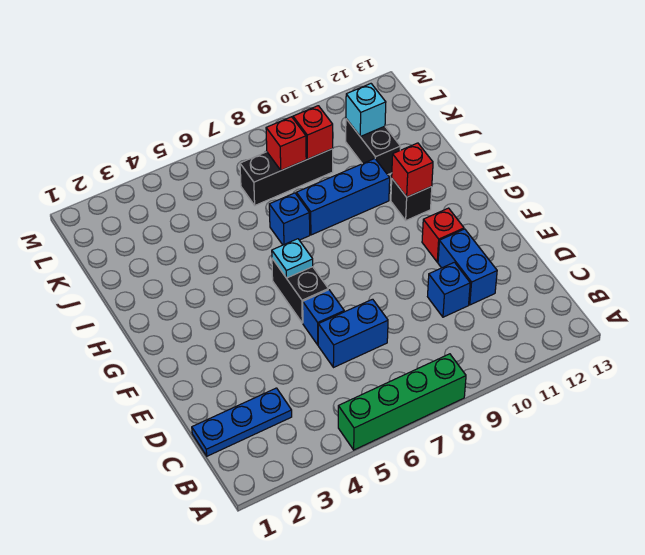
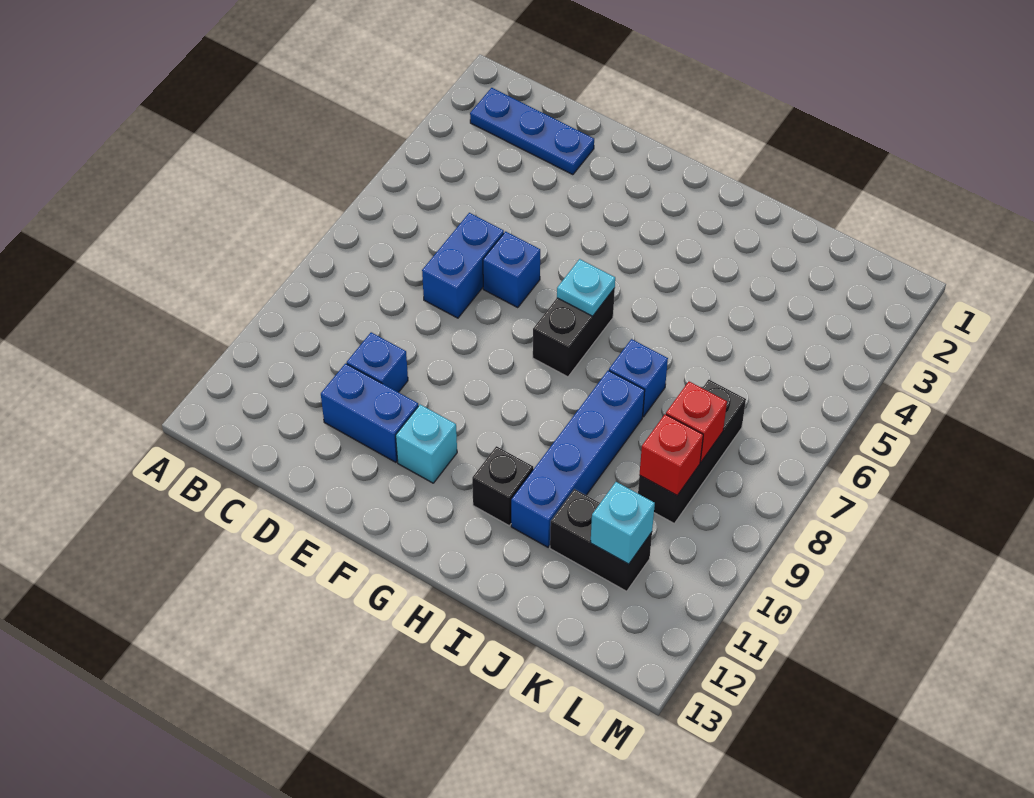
green 1x4 brick [338,354,466,450] -> none
blue 1x3 plate [192,388,292,456] -> blue 1x3 plate turned to [470,88,594,175]
black 1x2 brick [272,259,328,323] -> black 1x2 brick turned to [533,288,615,377]
red 1x1 brick [422,208,464,262] -> cyan 1x1 brick [396,405,457,483]
red 1x1 brick [392,143,433,197] -> none
blue 1x3 brick [296,159,390,235] -> blue 1x4 brick [511,371,645,547]

